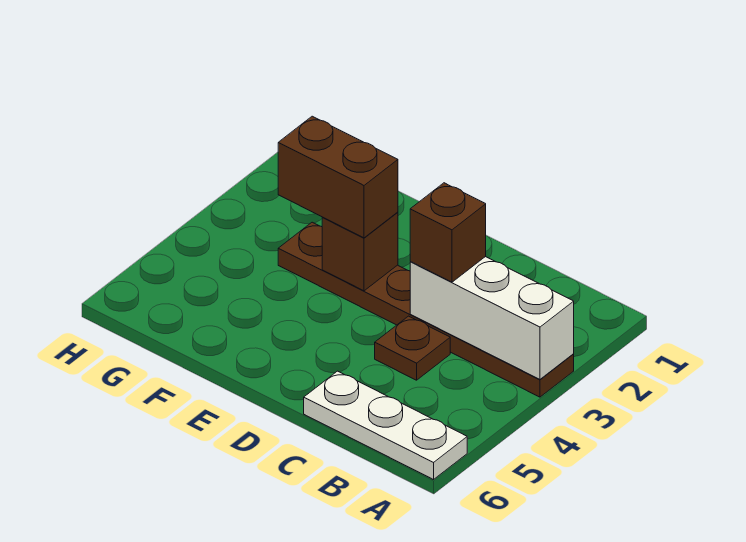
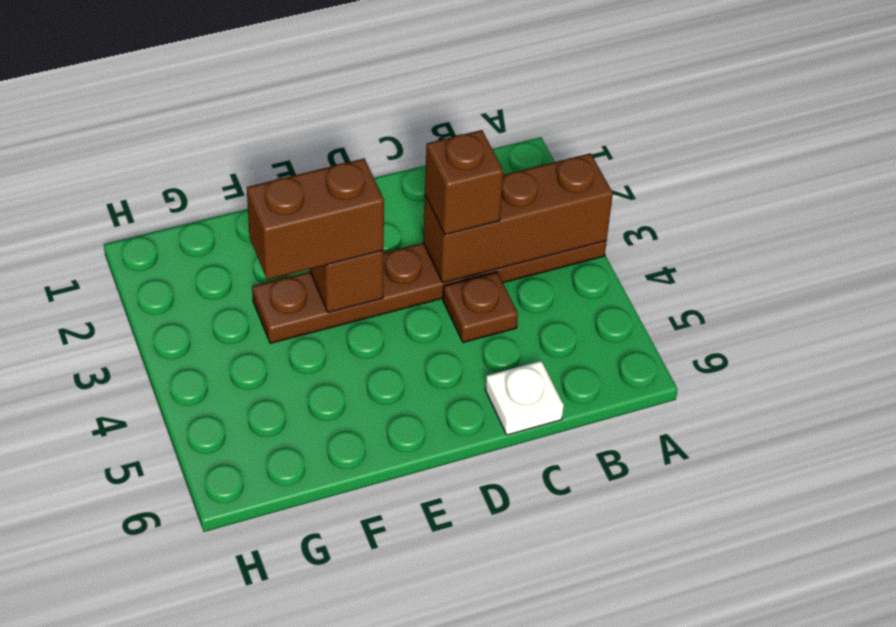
white 1x3 brick [410,257,574,379] -> brown 1x3 brick [423,153,613,283]
white 1x3 plate [304,371,467,480] -> white 1x1 plate [485,361,564,435]

